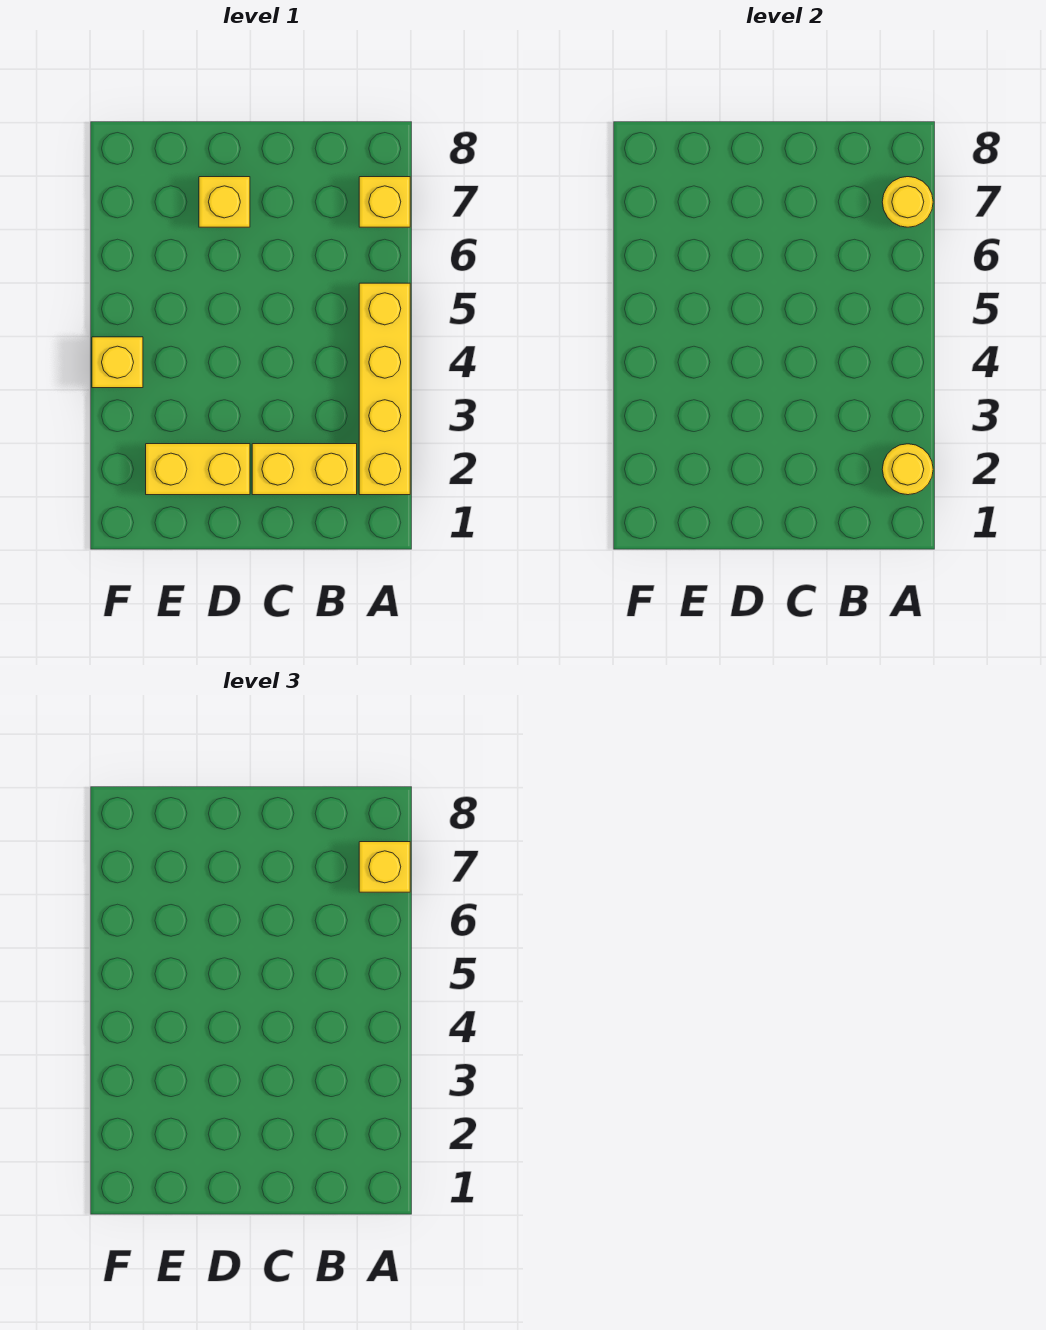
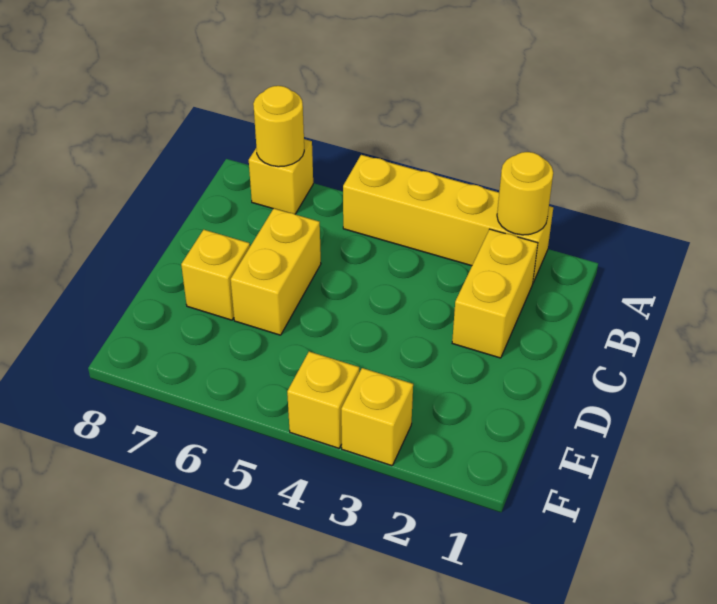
yellow 1x1 brick [359,842,410,892] -> yellow 1x1 brick moved to [341,368,413,466]
yellow 1x2 brick [146,444,250,495] -> yellow 1x2 brick moved to [231,208,321,335]

